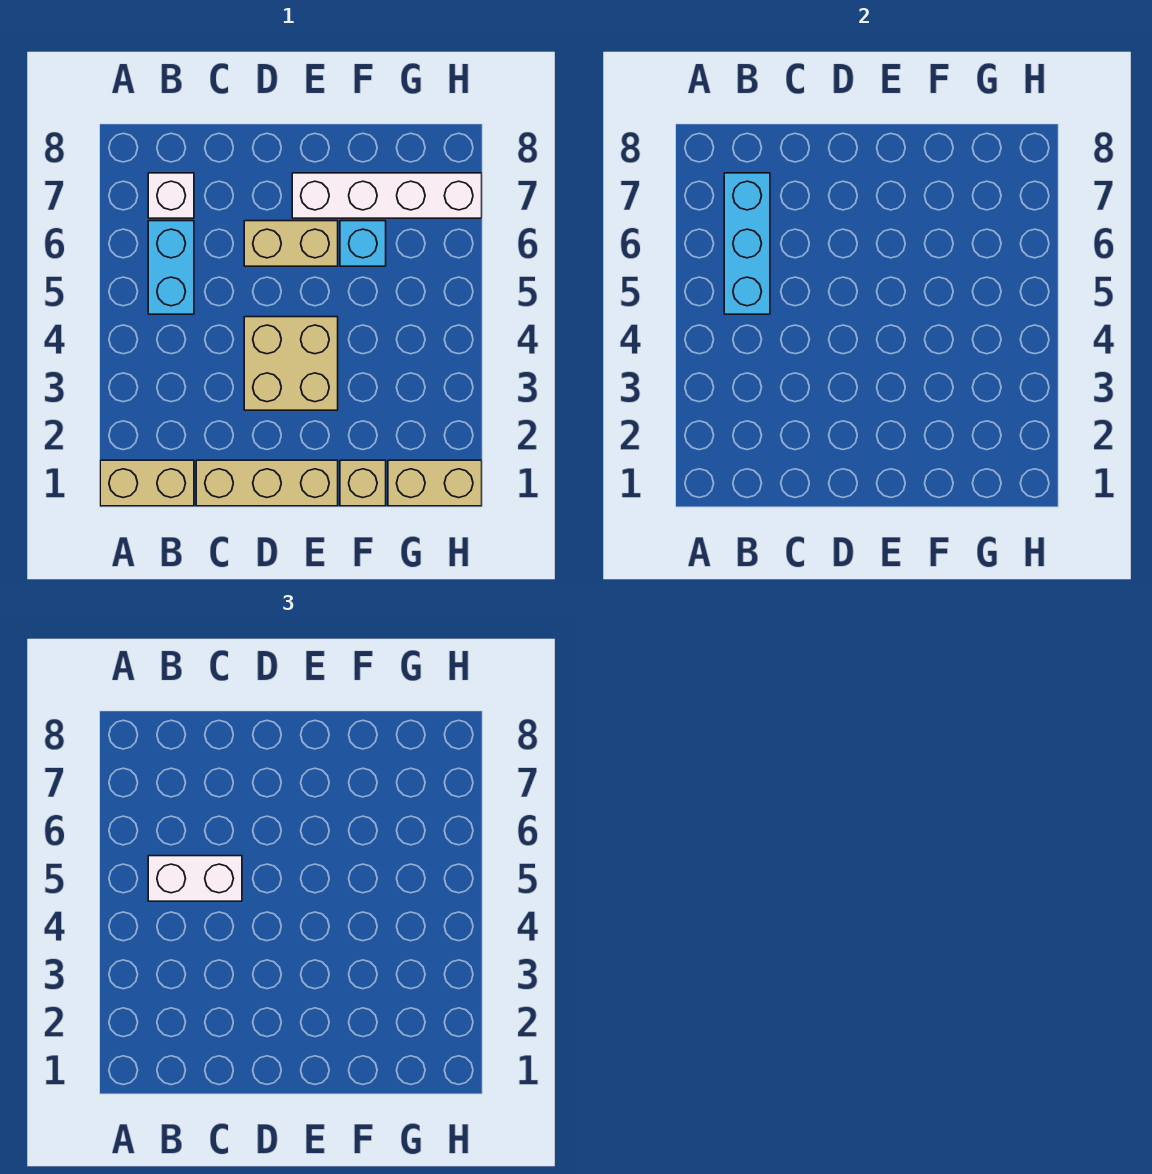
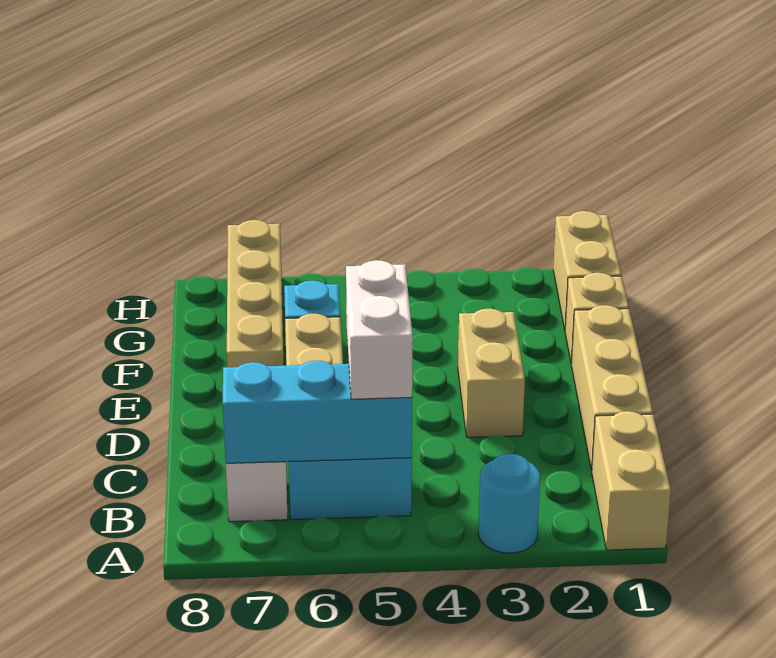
none -> cyan 1x1 round brick [478,454,540,553]
tan 2x2 brick [244,317,338,410] -> tan 1x2 brick [458,309,525,437]
white 1x4 brick [292,173,482,218] -> tan 1x4 brick [227,220,284,367]

